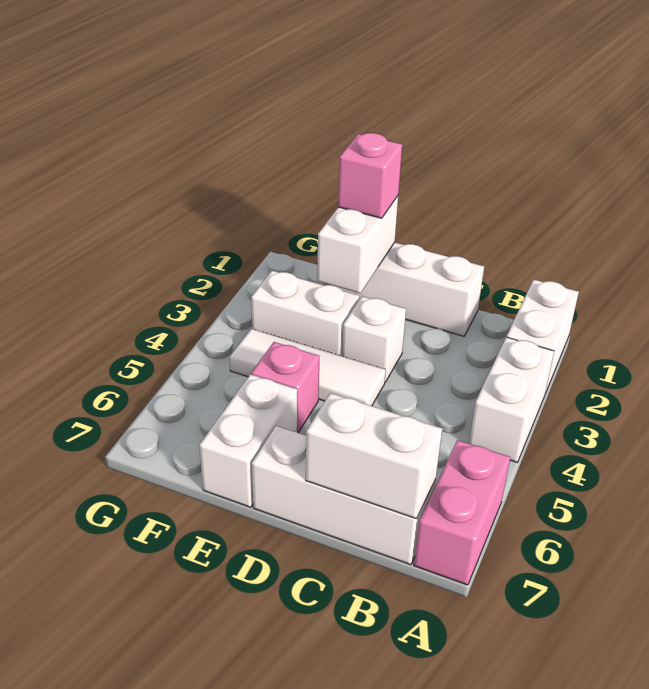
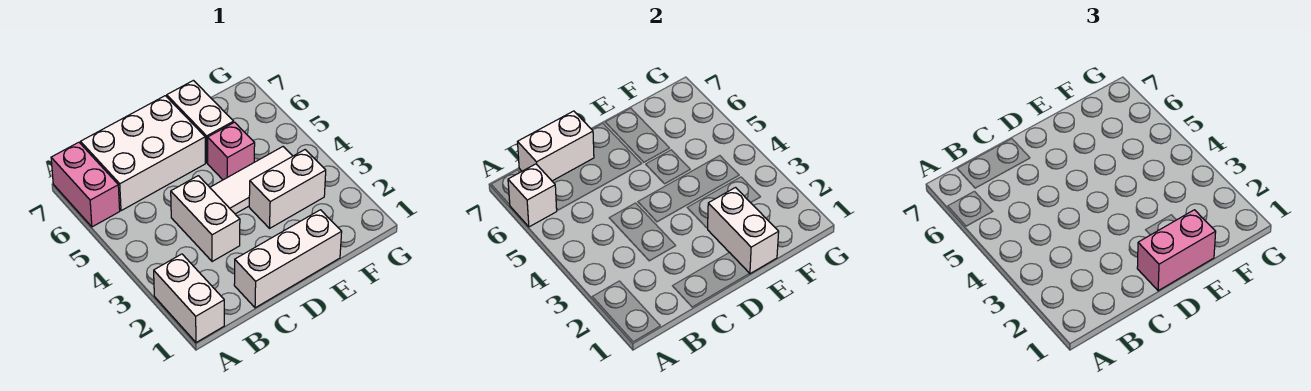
white 1x2 brick [469,337,554,462] -> white 1x2 brick moved to [171,176,240,262]
white 1x3 brick [252,426,436,565] -> white 2x3 brick [81,96,205,211]
white 1x1 brick [342,296,406,382] -> white 1x1 brick moved to [508,164,557,227]
pink 1x1 brick [338,133,402,218] -> pink 1x2 brick [1137,210,1216,291]

